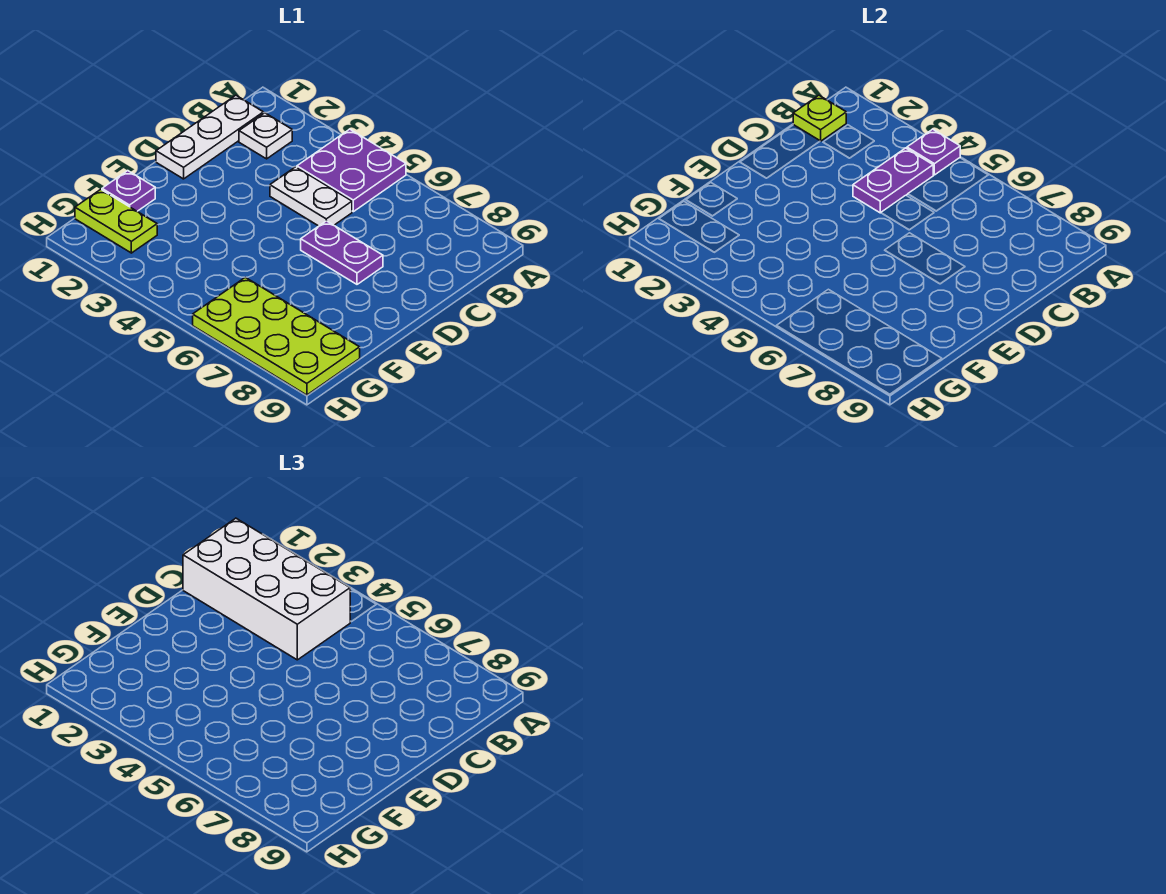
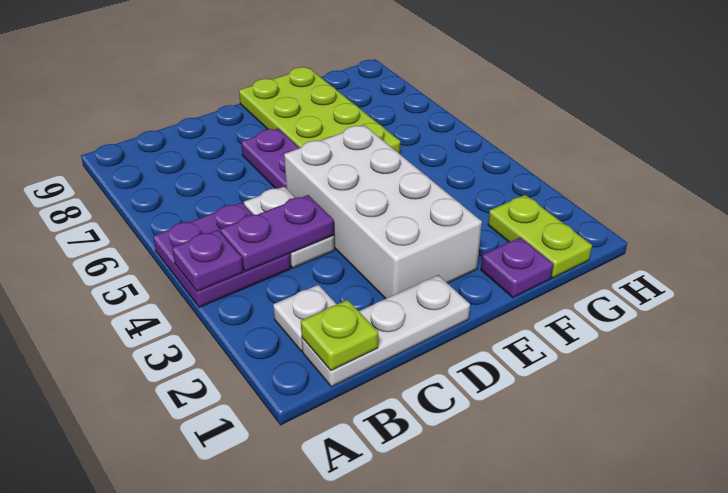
white 2x4 brick [183,518,350,660] -> white 2x4 brick moved to [284,125,482,299]
lime 2x4 plate [193,277,360,395] -> lime 2x4 plate moved to [239,67,400,154]

